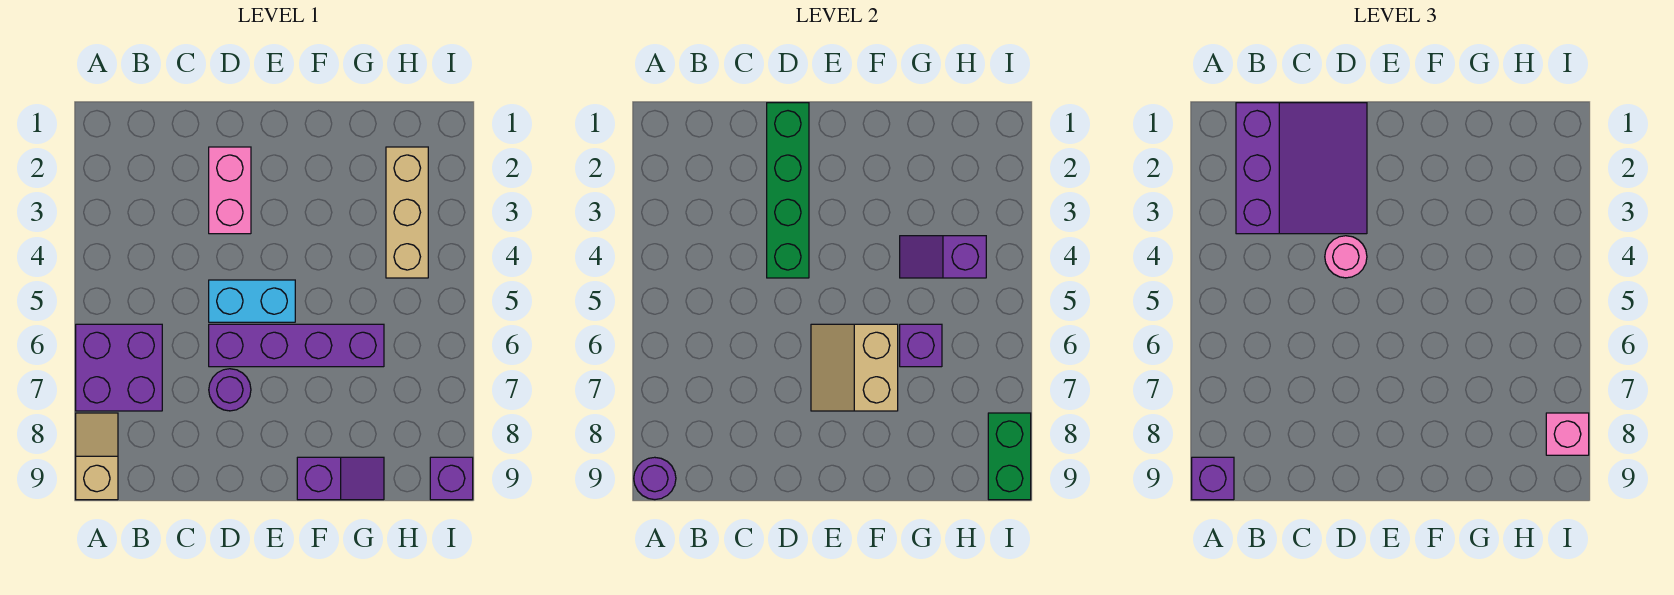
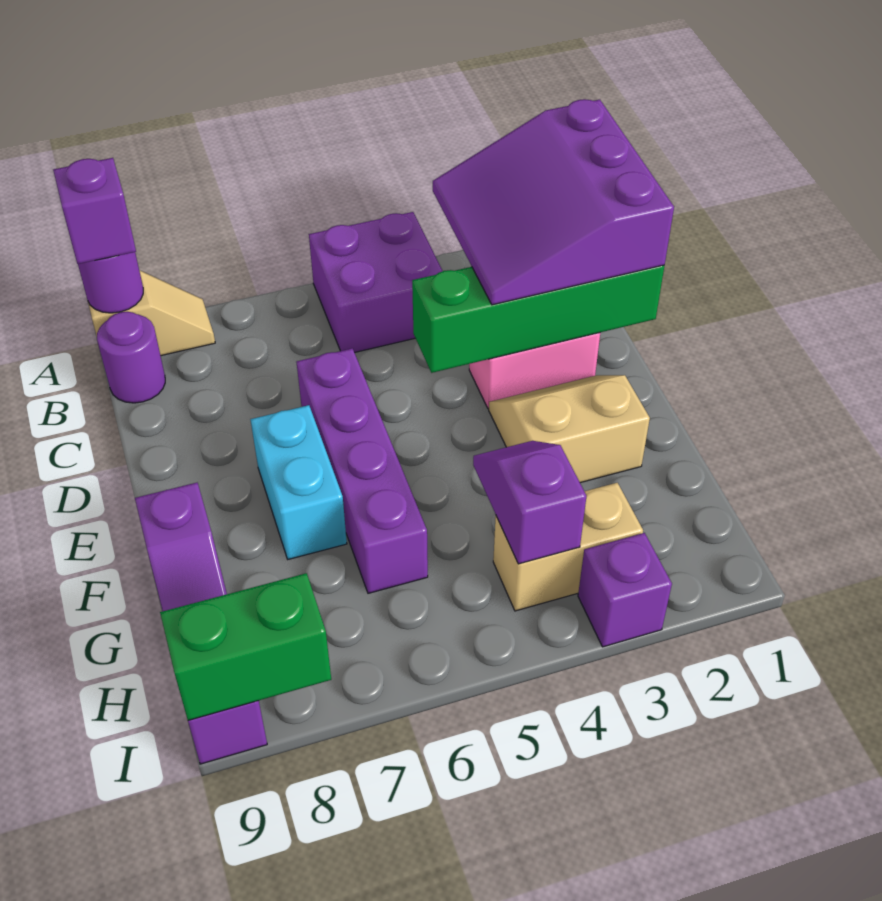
purple 2x2 brick [76,324,162,411] -> purple 2x2 brick moved to [309,212,442,352]
purple 3x3 slope [1236,103,1367,234] -> purple 3x3 slope turned to [433,99,674,305]
pink 1x1 round brick [1325,236,1367,278] -> none
cyan 1x2 brick [209,280,295,322] -> cyan 1x2 brick moved to [250,405,347,559]
purple 1x1 round brick [209,369,251,411] -> purple 1x1 round brick moved to [97,312,165,403]
tan 2x2 slope [811,324,898,411] -> tan 2x2 slope moved to [489,375,650,483]
purple 1x1 brick [900,324,942,367] -> purple 1x1 brick moved to [578,533,672,647]
tan 1x3 brick [386,147,428,278] -> tan 1x2 brick [493,483,643,611]
pink 1x1 brick [1546,413,1589,455] -> none

